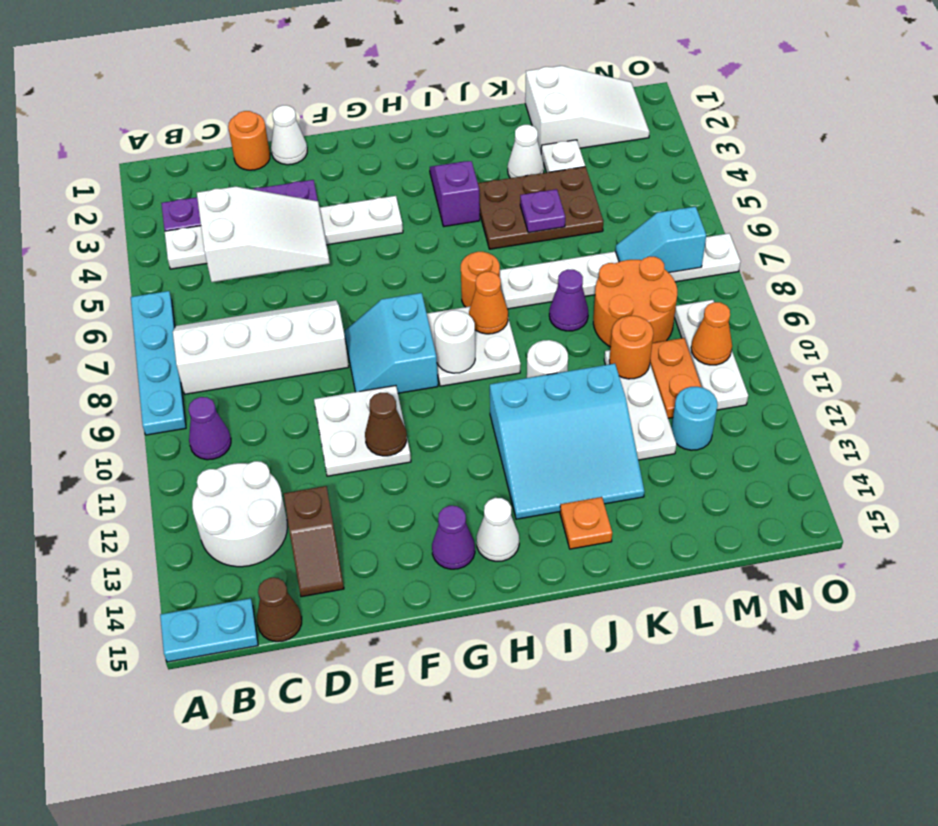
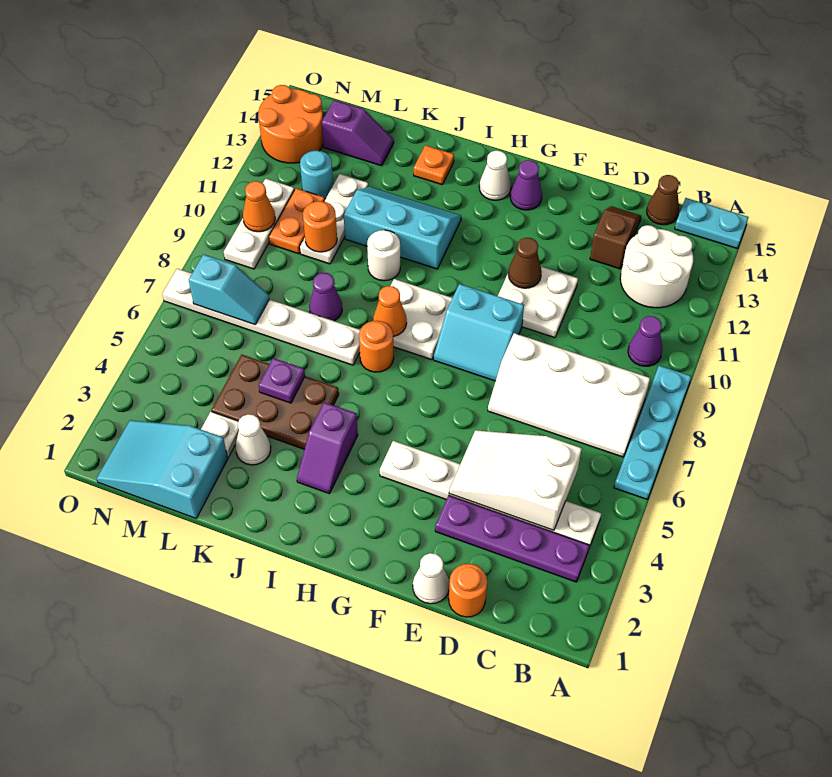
cyan 2x2 slope [344,293,438,393] -> cyan 2x2 slope turned to [434,284,524,381]
white 1x1 round brick [434,310,475,373] -> none
cyan 3x3 slope [490,364,644,519] -> cyan 2x3 slope [344,187,461,269]
white 2x3 slope [525,66,650,152] -> cyan 2x3 slope [97,420,228,518]
orange 2x2 round brick [593,257,677,347] -> orange 2x2 round brick moved to [258,85,323,163]
none -> purple 1x2 slope [322,100,394,166]

